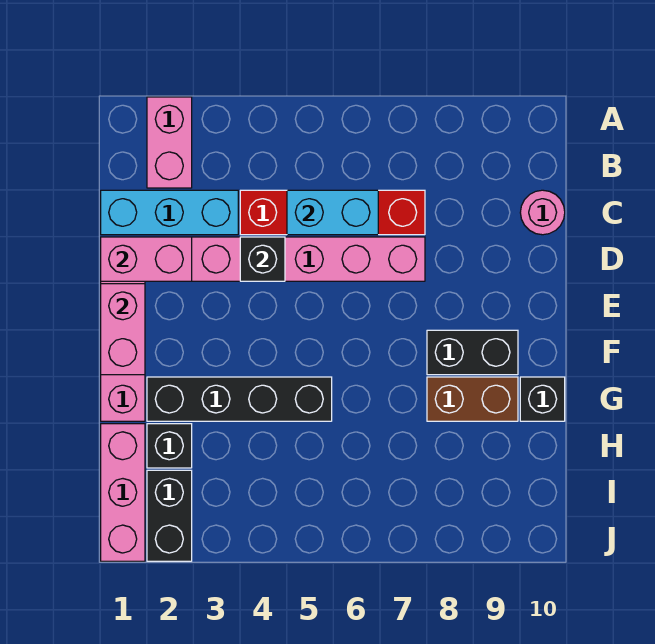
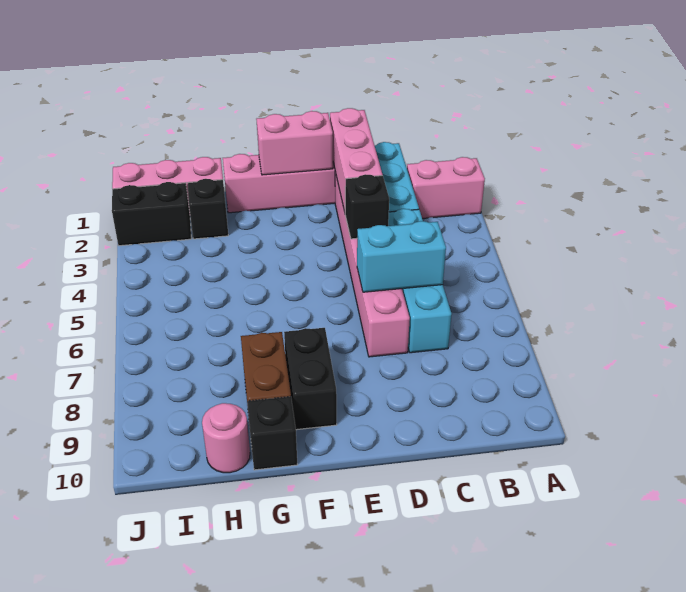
red 1x4 brick [240,190,425,235] -> cyan 1x4 brick [388,209,452,353]
cyan 1x2 brick [287,190,378,235] -> cyan 1x2 brick turned to [357,221,446,292]
pink 1x1 round brick [520,190,565,235] -> pink 1x1 round brick moved to [202,403,250,473]
pink 1x2 brick [101,237,192,281] -> pink 1x3 brick [330,108,383,212]
black 1x4 brick [147,377,332,421] -> none

